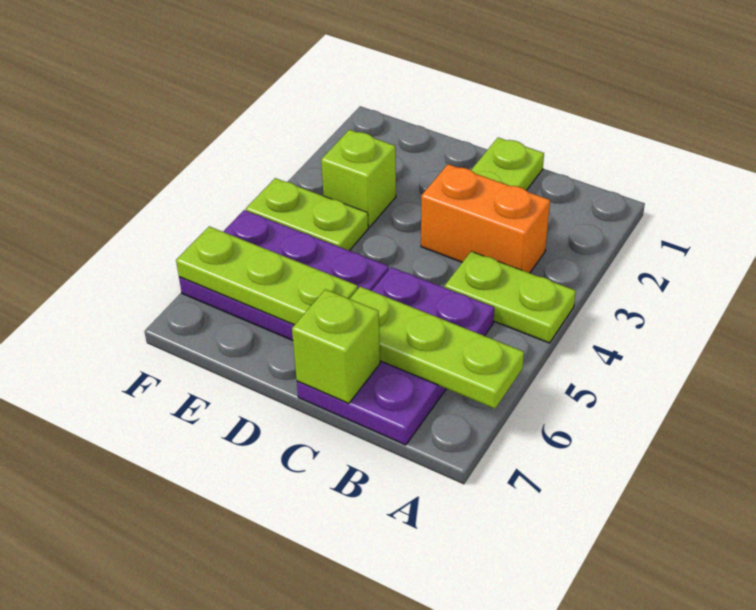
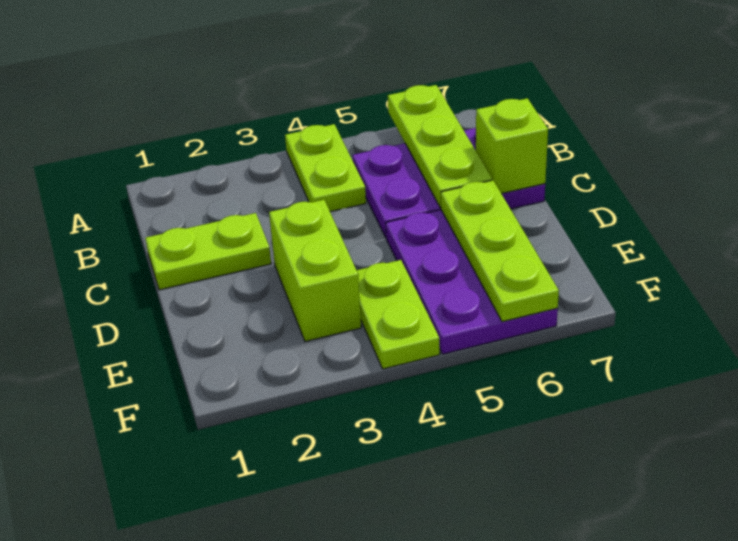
orange 1x2 brick [421,164,550,273] -> none
lime 1x1 brick [321,130,396,227] -> lime 1x2 brick [269,200,361,342]

